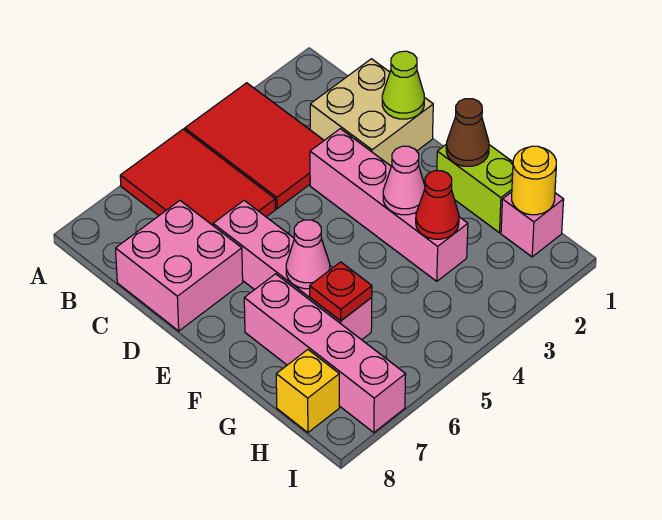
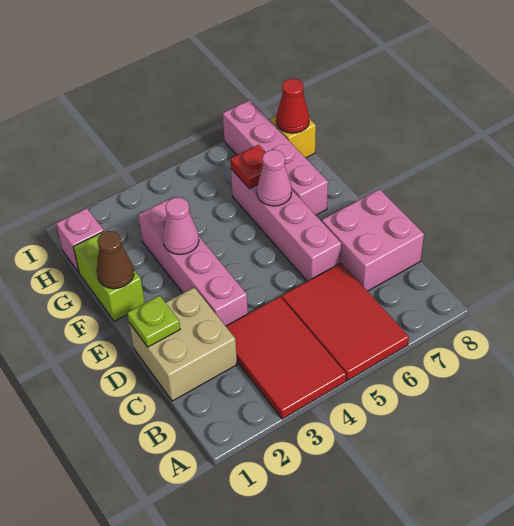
lime 1x1 cone [382,51,424,119] -> lime 1x1 plate [127,296,180,347]
red 1x1 cone [416,171,459,239] -> red 1x1 cone moved to [276,79,309,133]
yellow 1x1 round brick [512,146,556,215] -> none

